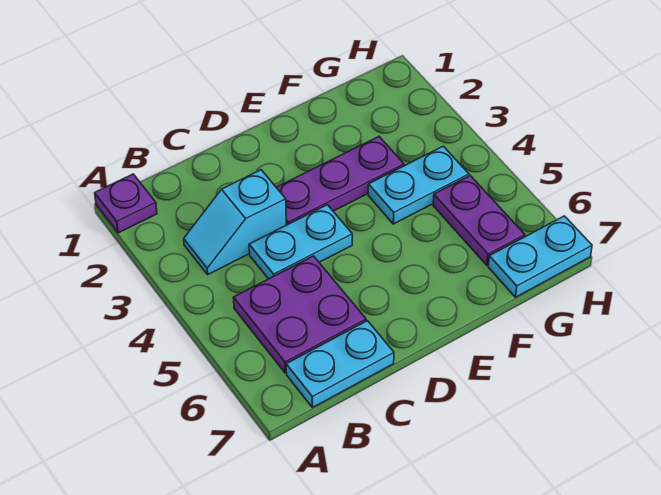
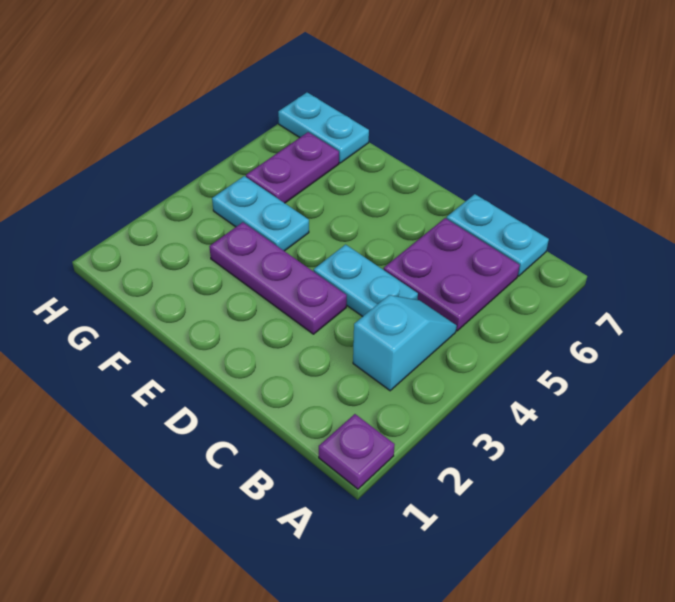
cyan 1x2 slope [184,170,286,274] -> cyan 1x2 slope turned to [353,295,457,391]

